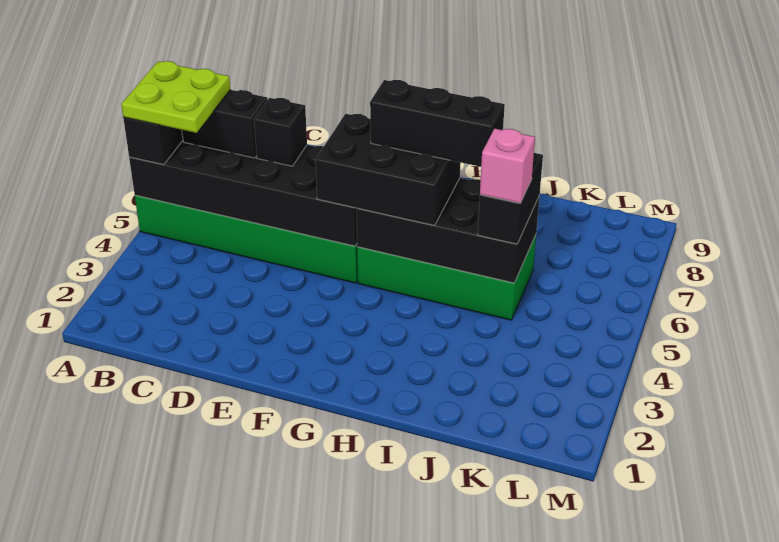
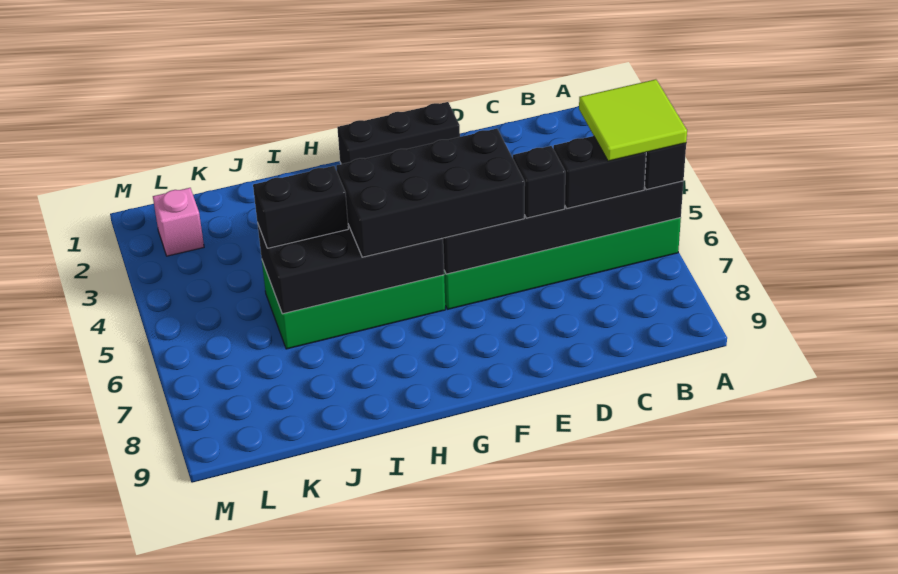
lime 2x2 plate [121,61,230,133] -> lime 2x2 tile [579,79,687,161]
black 2x3 brick [316,114,461,225] -> black 2x4 brick [336,129,525,257]
black 1x3 brick [370,80,505,167] -> black 1x3 brick moved to [337,102,460,164]
black 1x2 brick [478,153,543,244] -> black 1x2 brick turned to [253,166,348,248]
pink 1x1 brick [480,129,535,203] -> pink 1x1 brick moved to [153,188,204,256]

